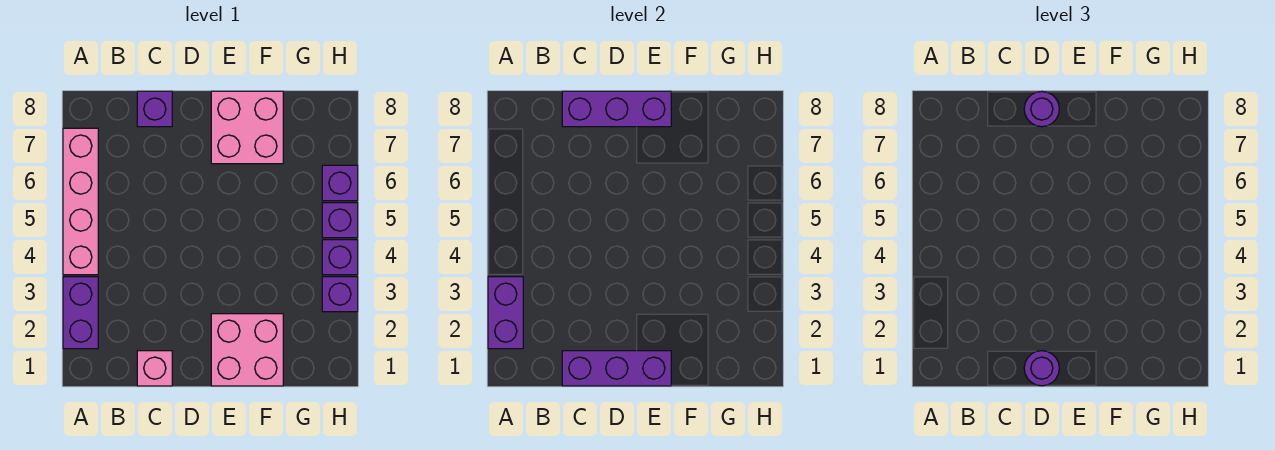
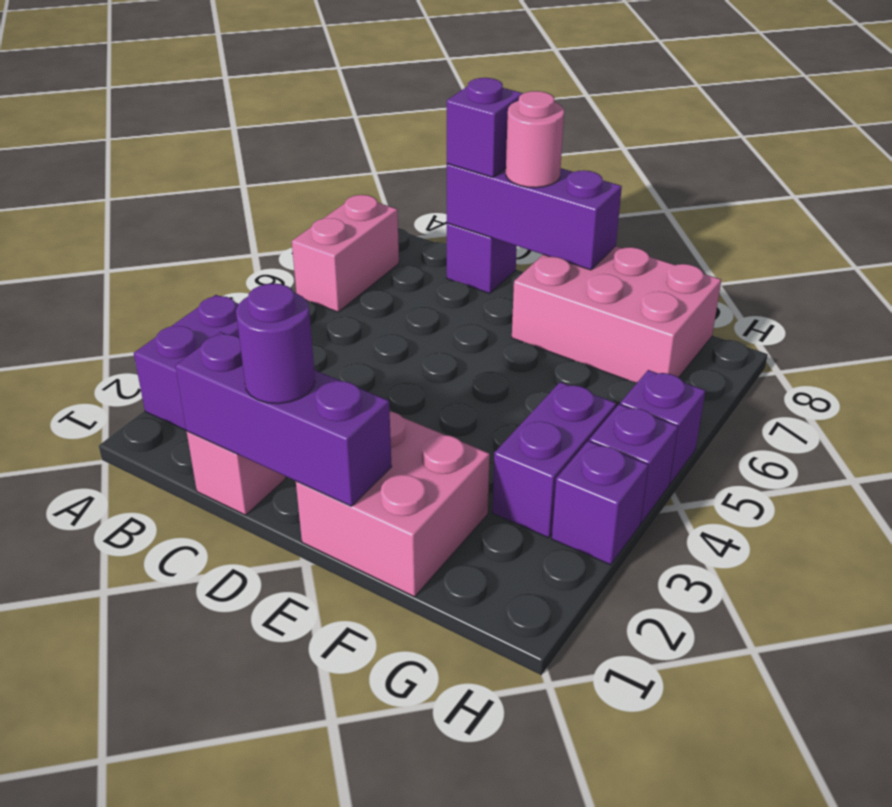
purple 1x2 brick [488,277,523,349] -> purple 1x2 brick moved to [492,382,616,538]
pink 1x4 brick [63,128,98,275] -> pink 1x2 brick [292,195,399,312]
purple 1x1 round brick [1024,91,1059,127] -> pink 1x1 round brick [506,91,564,188]
pink 2x2 brick [211,91,283,164] -> pink 2x3 brick [512,246,721,383]
purple 1x1 brick [322,165,358,201] -> purple 1x1 brick moved to [447,78,523,177]

